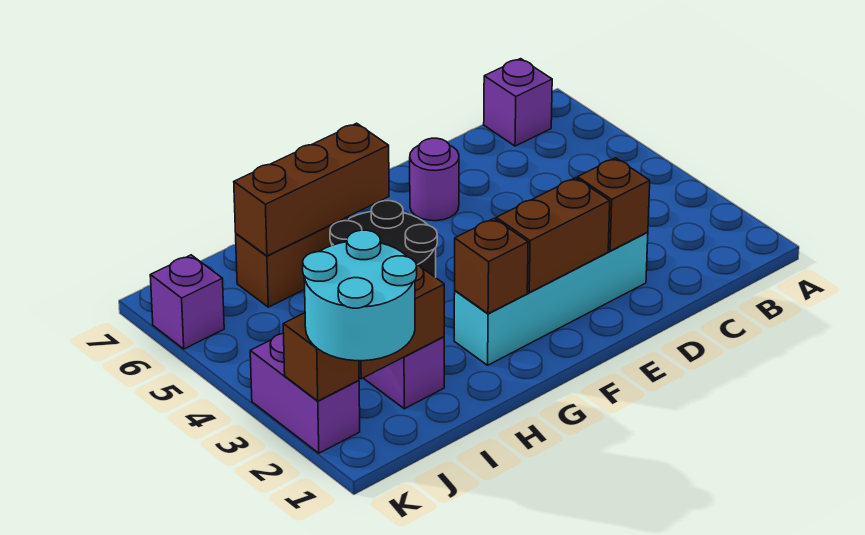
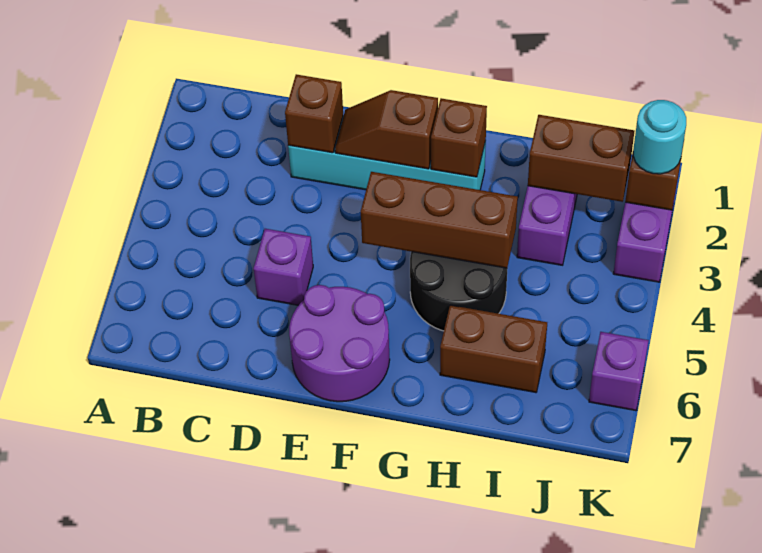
purple 1x1 brick [484,59,552,146] -> purple 1x1 brick moved to [254,229,313,305]
brown 1x2 brick [496,178,610,292] -> brown 1x2 slope [335,90,438,169]
purple 1x1 round brick [410,138,459,221] -> purple 2x2 round brick [289,285,390,402]
brown 1x3 brick [234,123,389,256] -> brown 1x3 brick moved to [361,172,518,268]
cyan 2x2 round brick [303,230,417,361] -> cyan 1x1 round brick [633,100,686,174]

